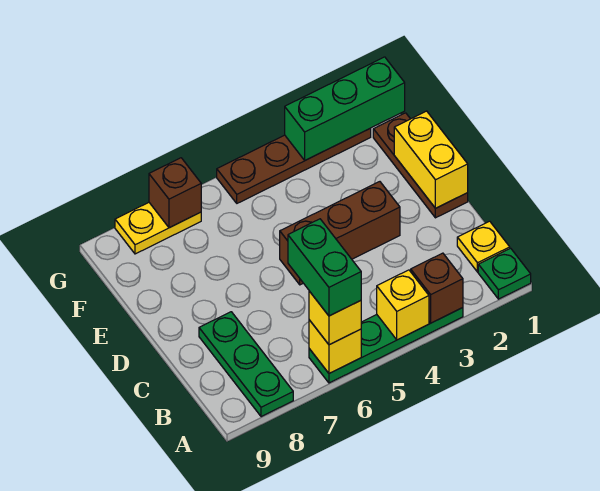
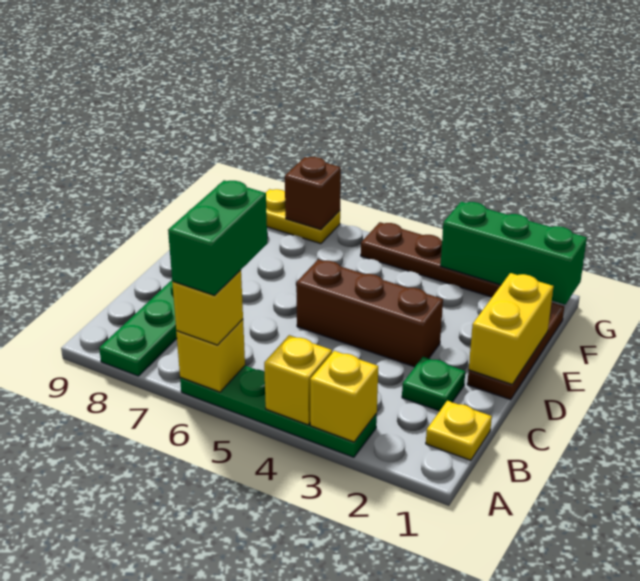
green 1x1 plate [478,248,531,299] -> green 1x1 plate moved to [402,357,465,411]
brown 1x1 brick [411,253,463,323] -> yellow 1x1 brick [310,351,378,442]

